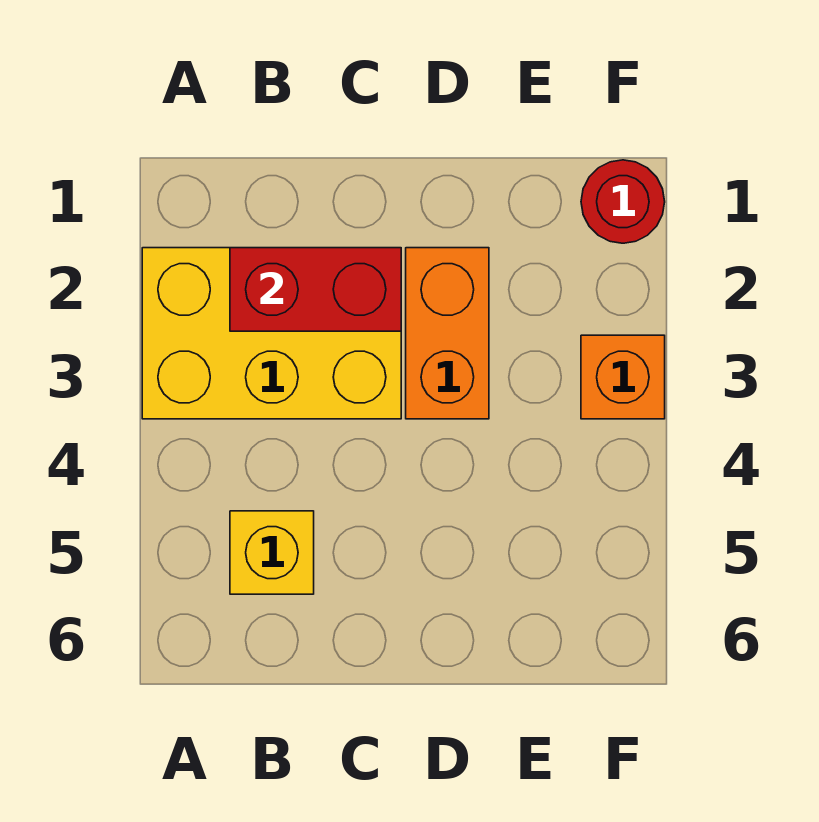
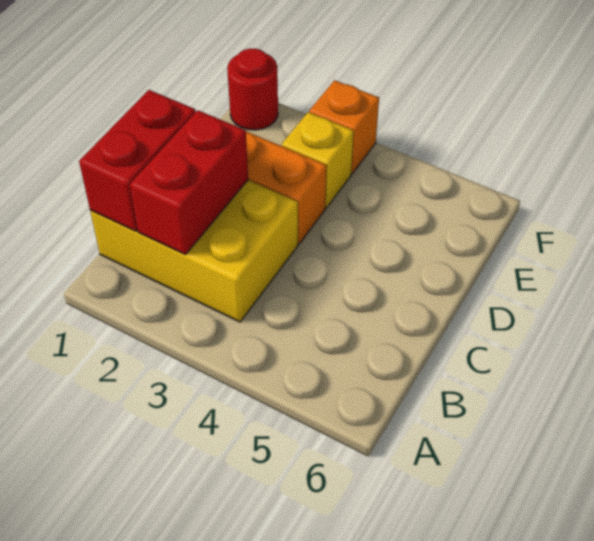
yellow 2x3 brick [142,248,401,419] -> yellow 2x3 brick turned to [90,180,298,322]
none -> red 1x2 brick [79,90,196,231]
yellow 1x1 brick [230,511,314,594] -> yellow 1x1 brick moved to [282,112,354,208]

